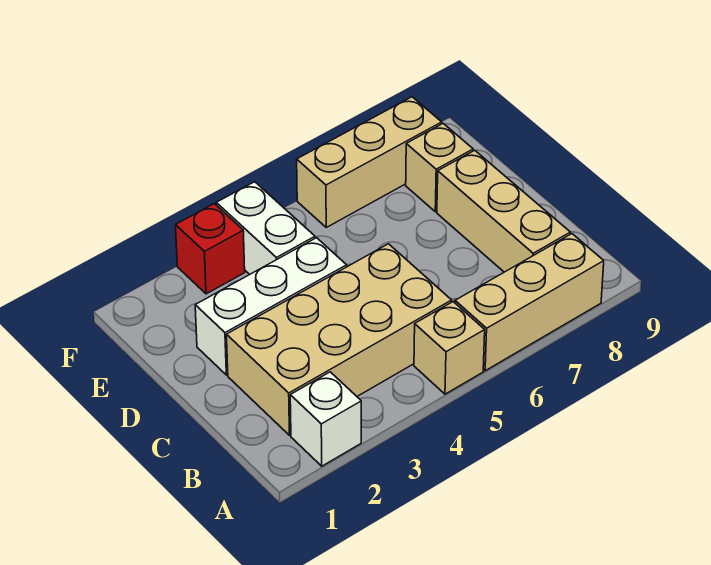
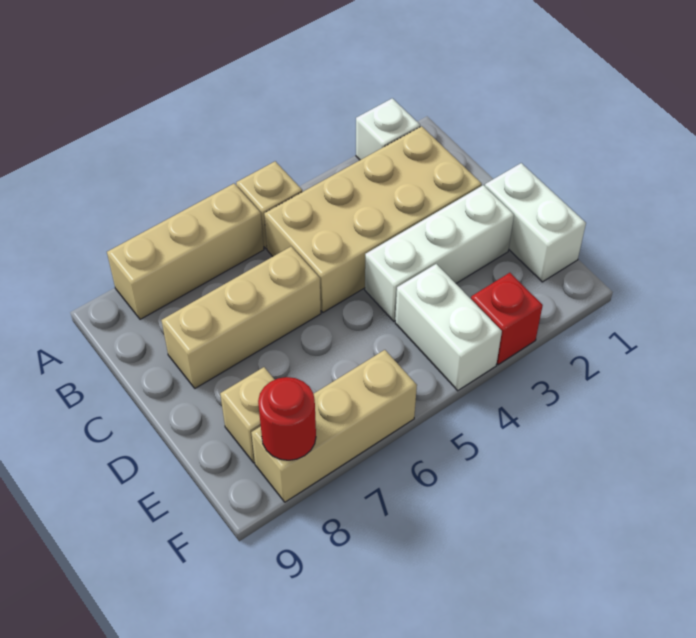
tan 1x3 brick [437,150,570,272] -> tan 1x3 brick turned to [161,247,321,388]
none -> white 1x2 brick [485,163,586,282]
none -> red 1x1 round brick [258,377,316,460]

